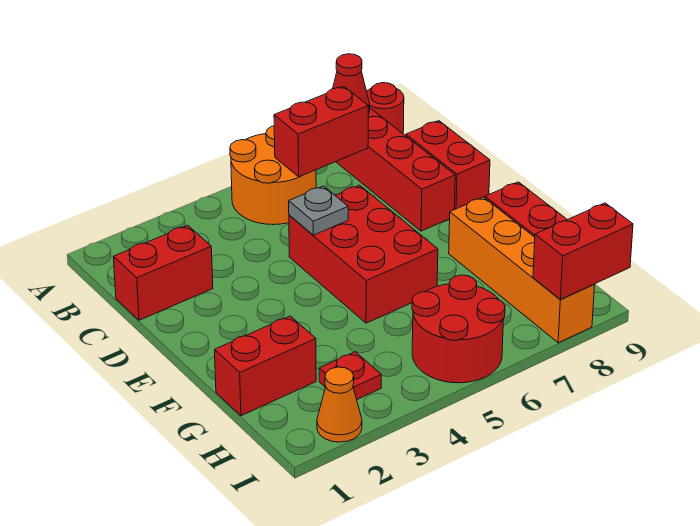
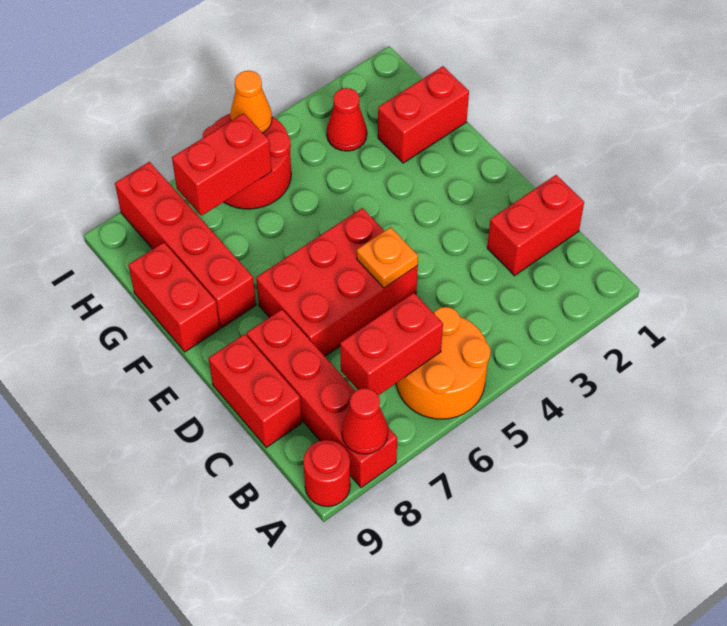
red 2x3 brick [289,185,438,323] -> red 2x3 brick turned to [256,208,418,356]
grey 1x1 plate [289,186,348,235] -> orange 1x1 plate [357,227,418,288]
orange 1x4 brick [449,197,595,343] -> red 1x4 brick [115,162,256,328]
red 1x1 plate [319,352,381,399] -> red 1x1 cone [327,88,367,151]
orange 1x1 cone [317,367,362,442] -> orange 1x1 cone moved to [230,71,272,133]
red 1x2 brick [533,203,633,299] -> red 1x2 brick moved to [172,113,272,216]

